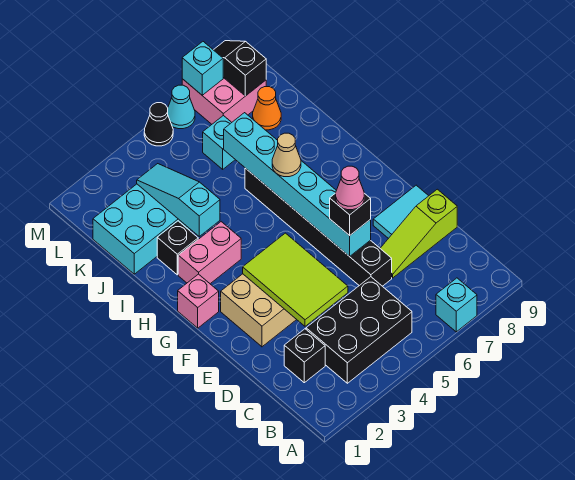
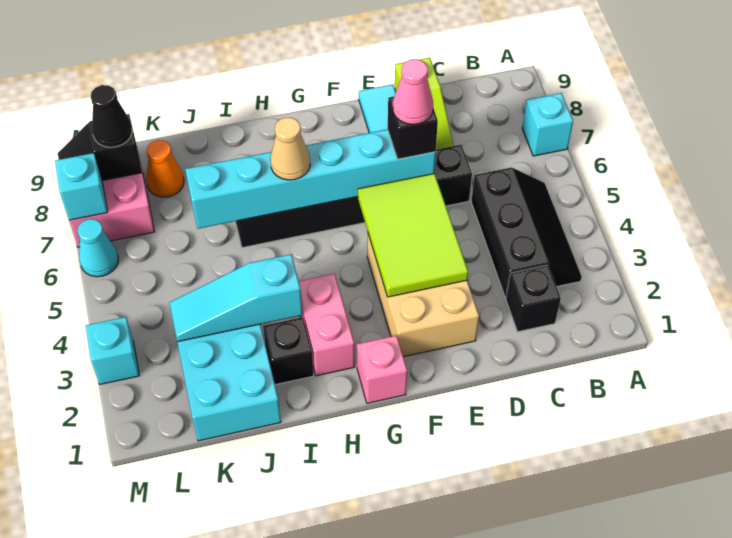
black 2x3 brick [306,277,412,383] -> black 2x3 slope [471,167,582,297]
lime 2x3 tile [243,233,348,326] -> lime 2x3 tile turned to [358,173,468,297]
cyan 1x1 brick [203,115,235,169] -> cyan 1x1 brick moved to [86,317,139,384]
black 1x1 cone [144,103,173,146] -> black 1x1 cone moved to [91,85,132,147]

